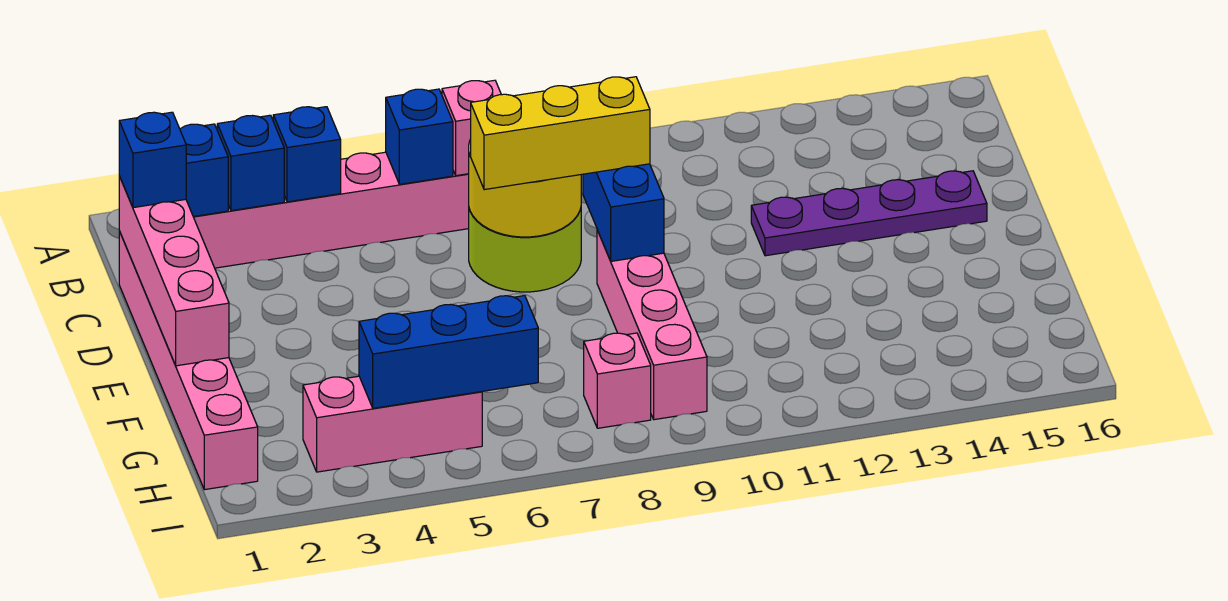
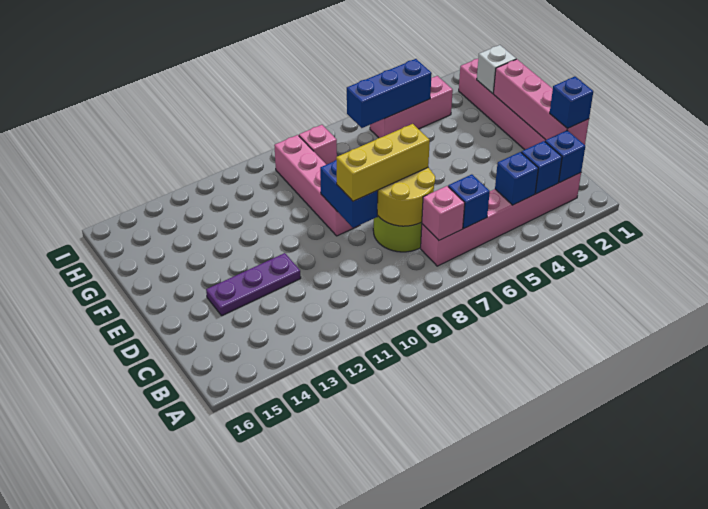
purple 1x4 plate [751,171,987,256] -> purple 1x3 plate [206,253,301,315]
none -> white 1x1 brick [477,45,516,94]

